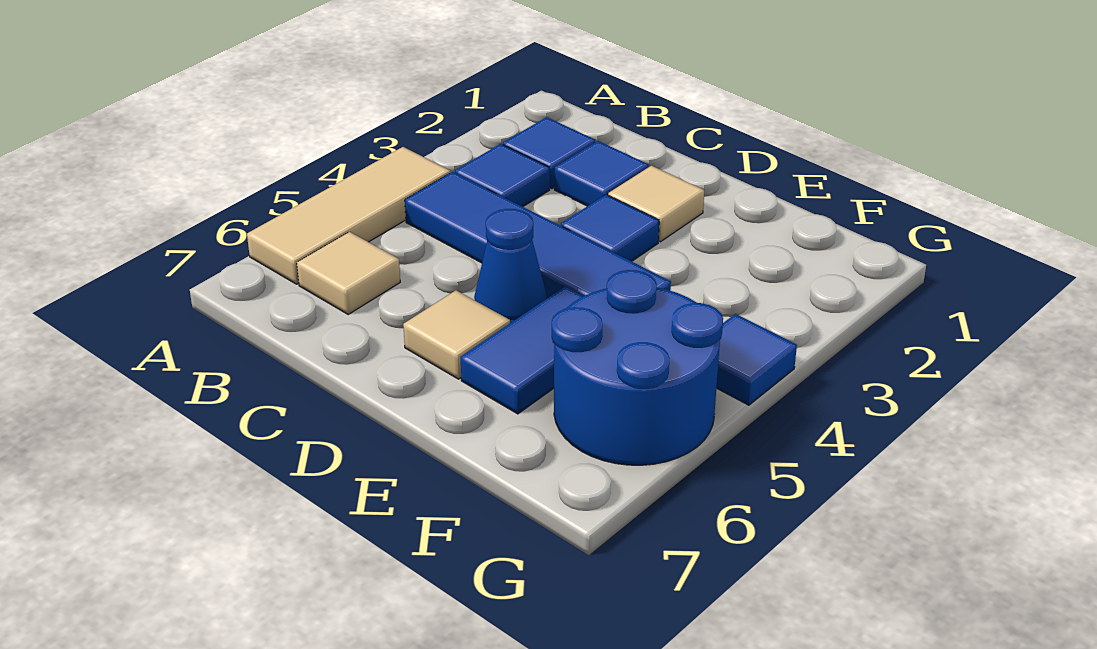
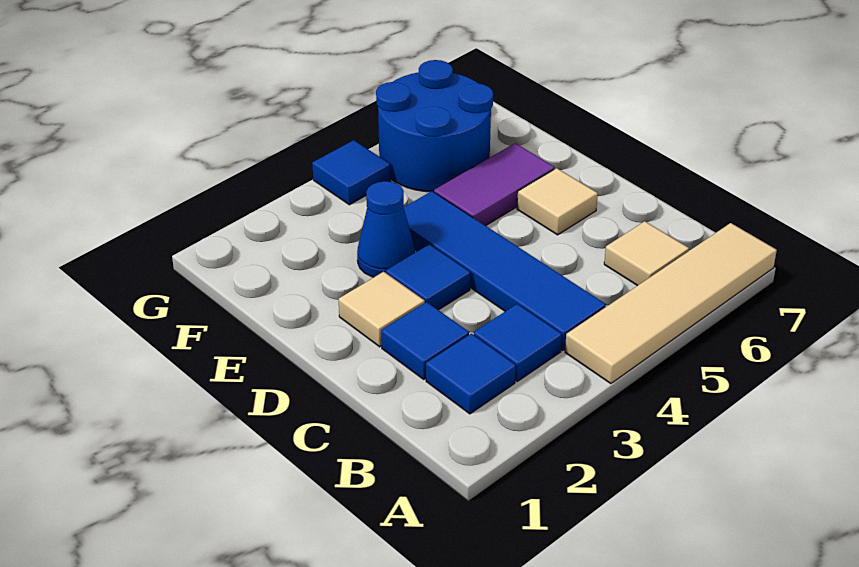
tan 1x3 tile [247,147,450,284] -> tan 1x4 tile [565,223,777,384]
blue 1x1 cone [474,209,547,323] -> blue 1x1 cone moved to [357,181,415,277]
blue 1x2 tile [461,287,583,414] -> purple 1x2 tile [434,143,555,226]

